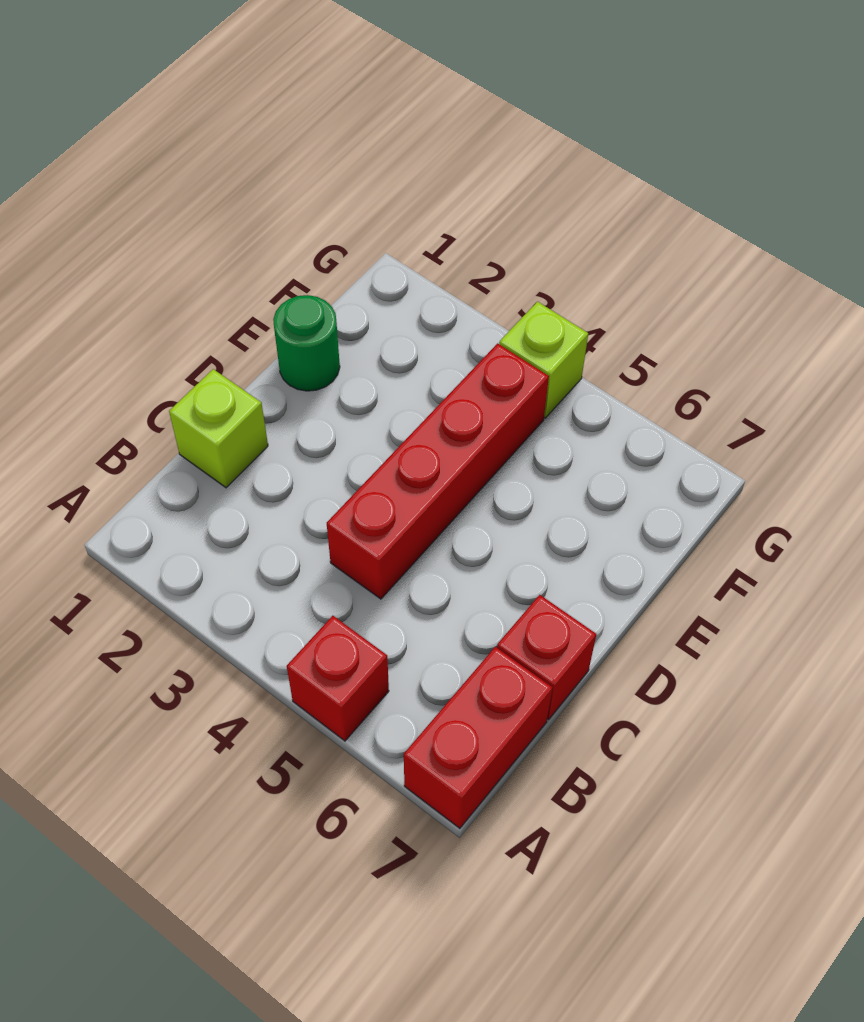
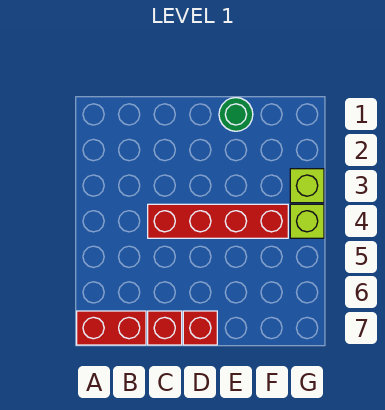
red 1x1 brick [287,616,389,741] -> red 1x1 brick moved to [183,311,217,345]
lime 1x1 brick [169,369,268,488] -> lime 1x1 brick moved to [290,169,324,203]

